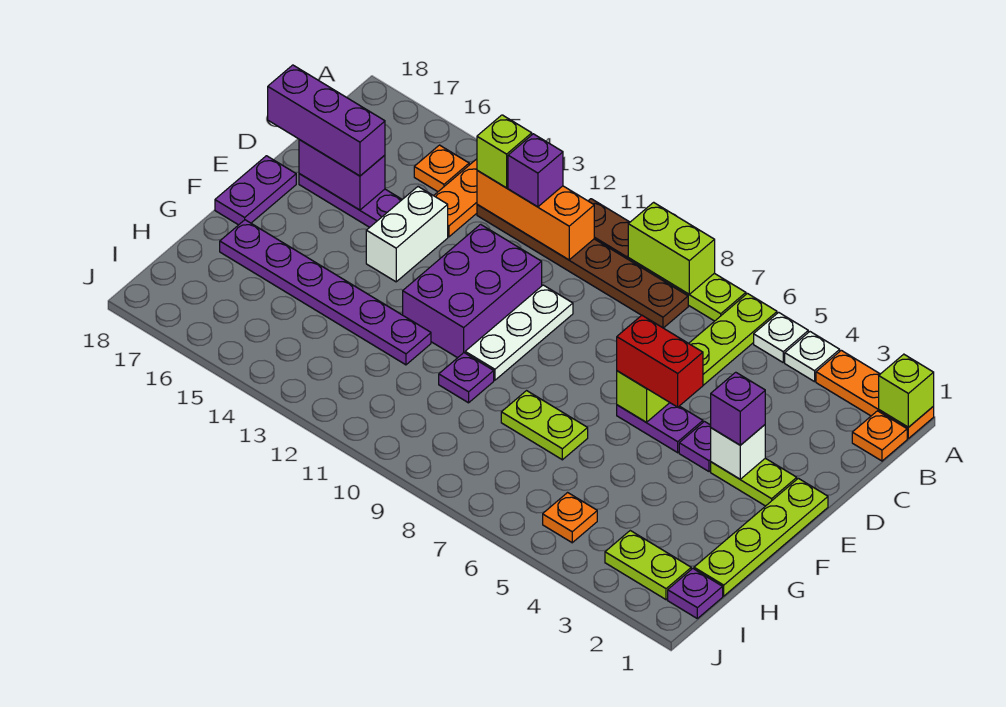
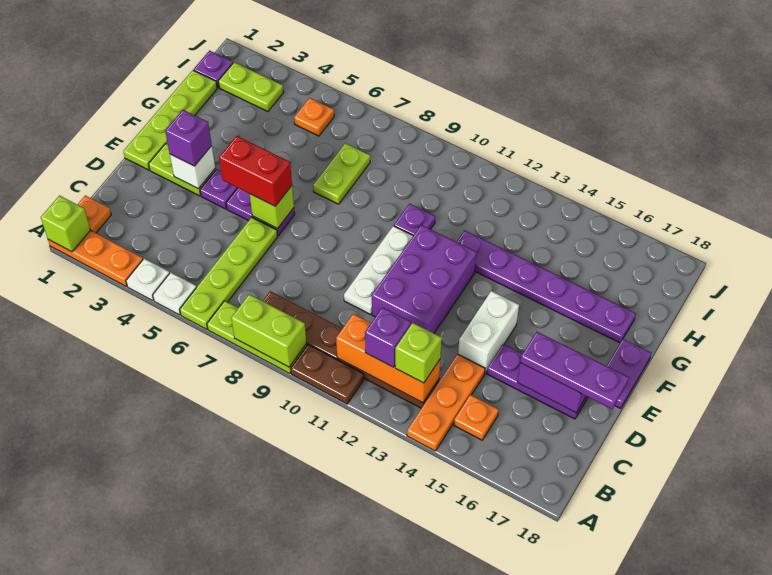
purple 1x3 brick [268,65,385,176] -> purple 1x3 plate [520,332,629,409]
lime 1x2 plate [501,391,588,460] -> lime 1x2 plate turned to [313,143,370,204]

